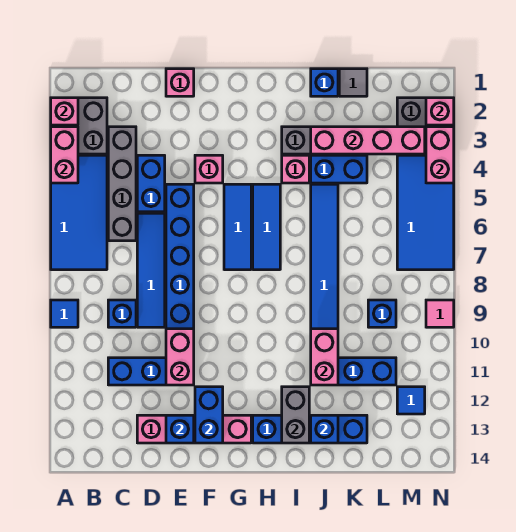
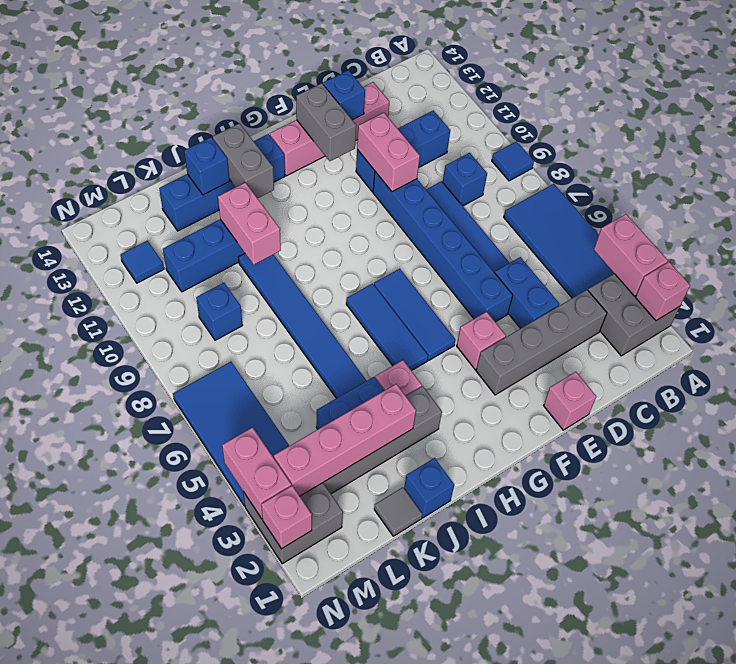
grey 1x4 brick [108,127,136,241] -> grey 1x4 brick turned to [476,290,607,395]
blue 1x2 brick [195,387,223,443] -> grey 1x2 brick [296,83,356,161]
pink 1x1 tile [426,300,454,327] -> none

